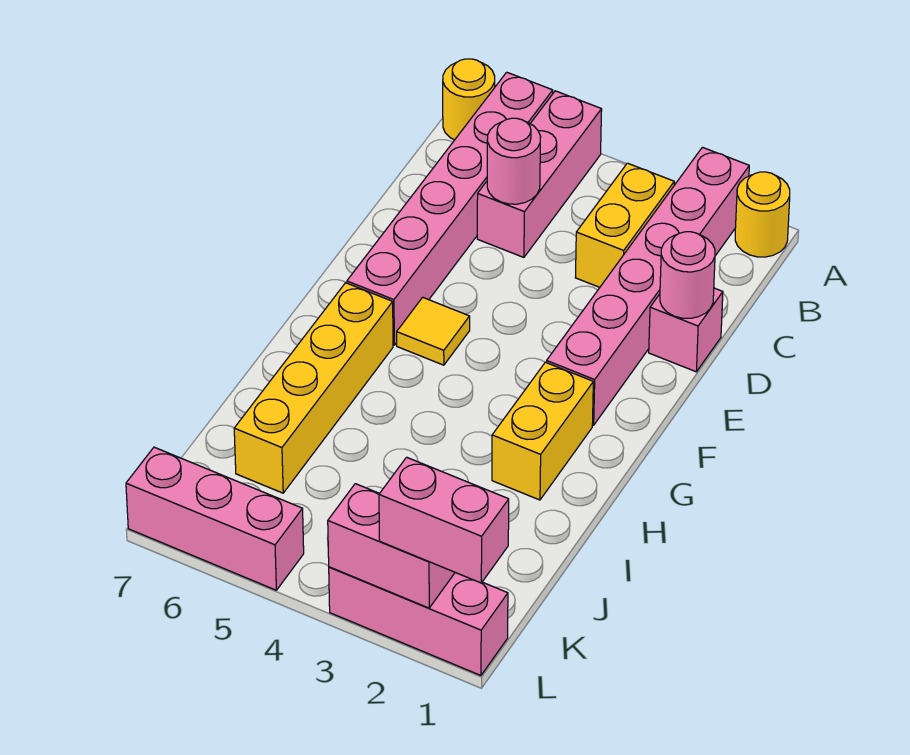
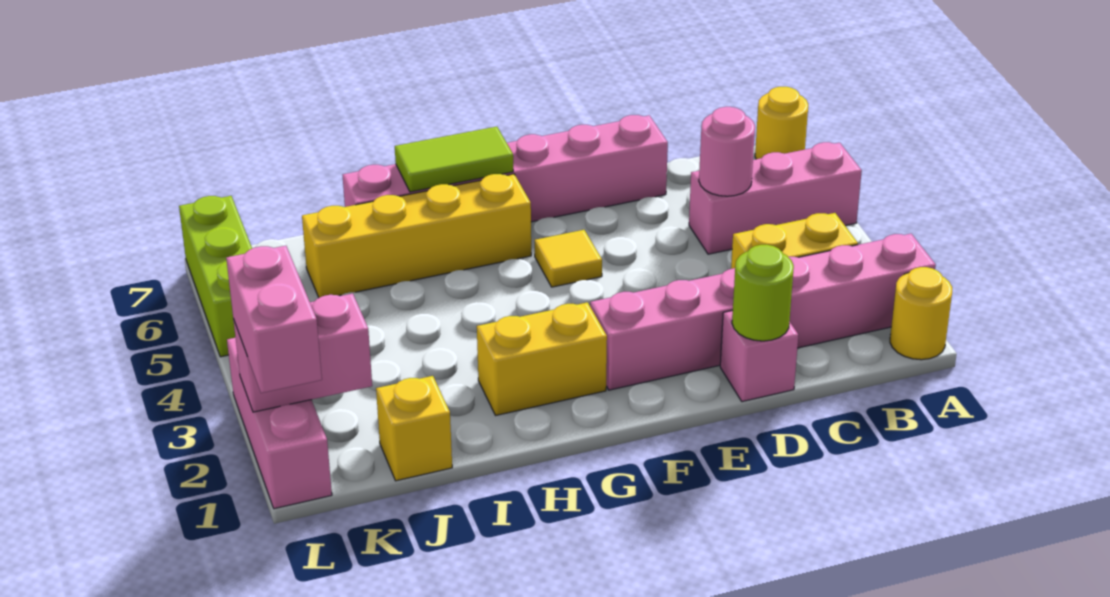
pink 1x6 brick [347,72,553,345] -> pink 1x6 brick moved to [343,115,668,222]
pink 1x1 round brick [660,232,715,318] -> lime 1x1 round brick [732,245,794,341]
none -> lime 1x2 tile [395,127,513,192]
none -> yellow 1x1 brick [376,376,452,481]
pink 1x2 brick [328,484,455,608] -> pink 1x2 brick turned to [233,293,372,412]
pink 1x3 brick [126,447,304,590] -> lime 1x3 brick [179,196,252,357]

